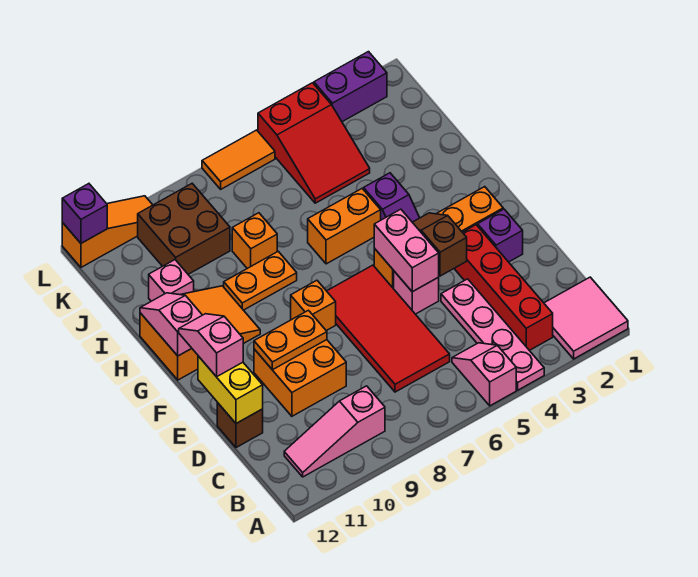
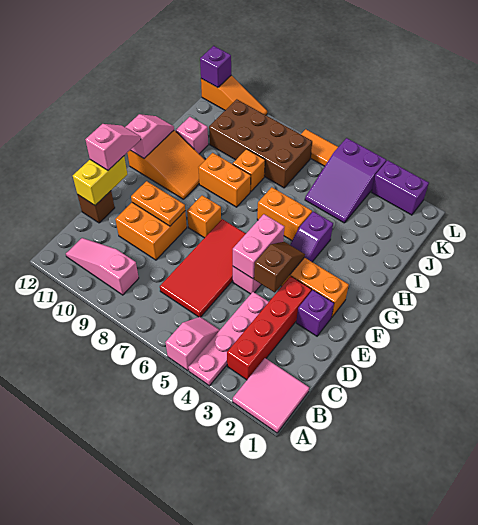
orange 1x2 plate [224,251,297,310] -> orange 1x2 brick [198,153,251,207]
red 2x3 slope [258,83,370,203] -> purple 2x3 slope [305,138,386,223]
brown 2x2 brick [138,184,230,274] -> brown 2x4 brick [209,99,312,188]

